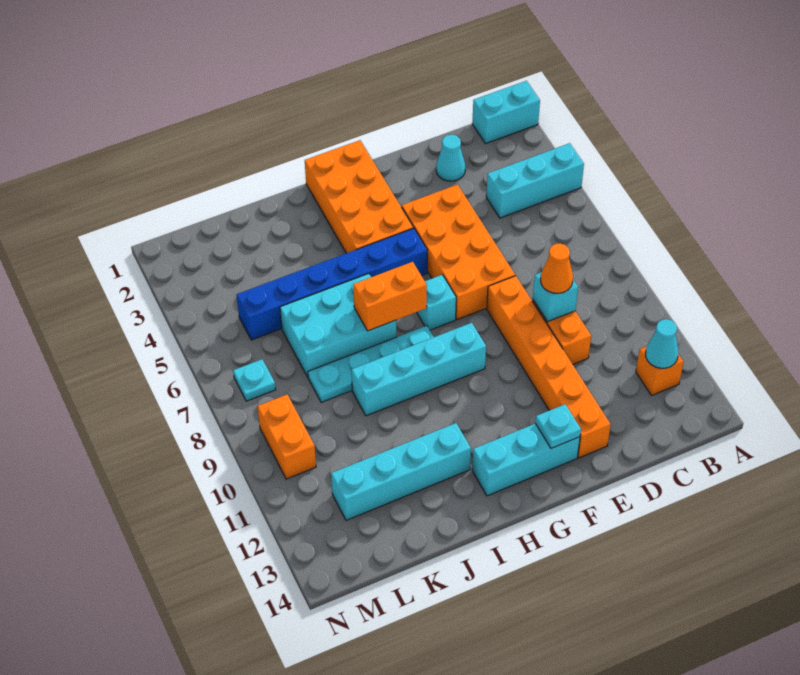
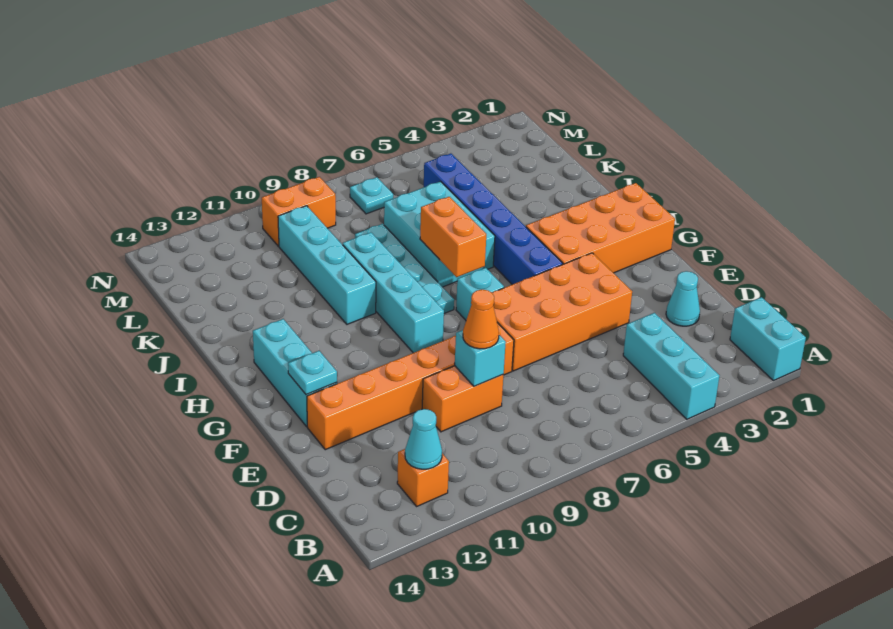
cyan 1x4 brick [331,423,471,520] -> cyan 1x4 brick moved to [278,206,376,324]

